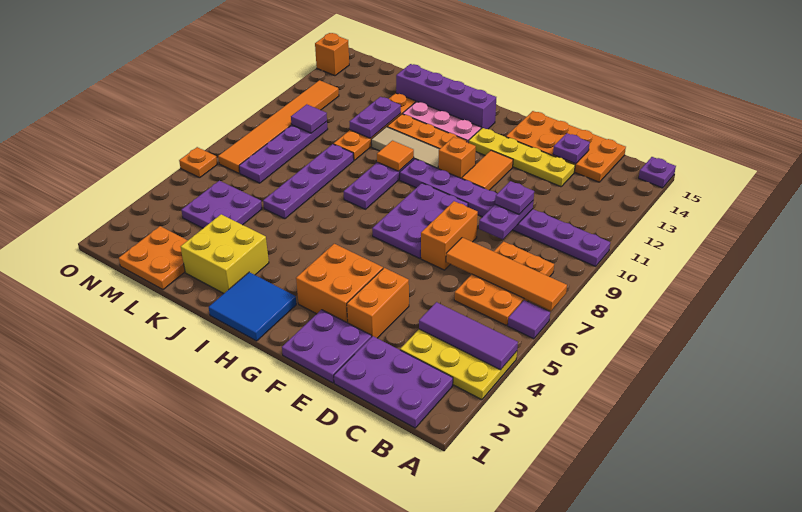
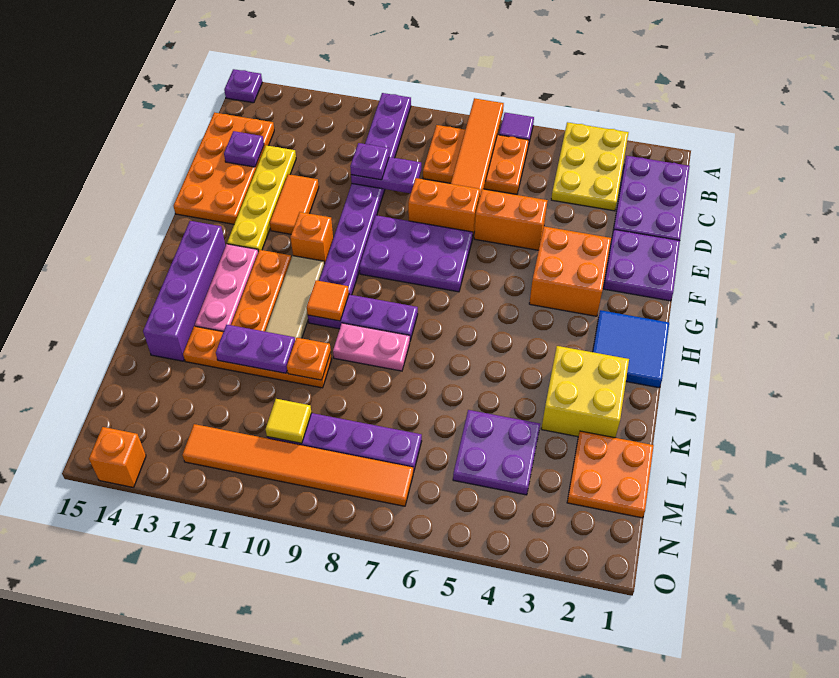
purple 1x3 tile [419,302,518,370] -> none
orange 1x2 brick [347,268,409,338] -> orange 1x2 brick moved to [474,189,548,250]
orange 1x2 tile [462,150,513,190] -> orange 1x2 tile turned to [270,174,319,234]
none -> pink 1x2 plate [333,323,410,371]
purple 1x4 plate [263,144,354,219] -> none
purple 1x1 tile [291,104,327,133] -> yellow 1x1 tile [266,399,312,443]
orange 1x1 plate [179,147,217,178] -> orange 1x1 plate moved to [287,338,331,380]

